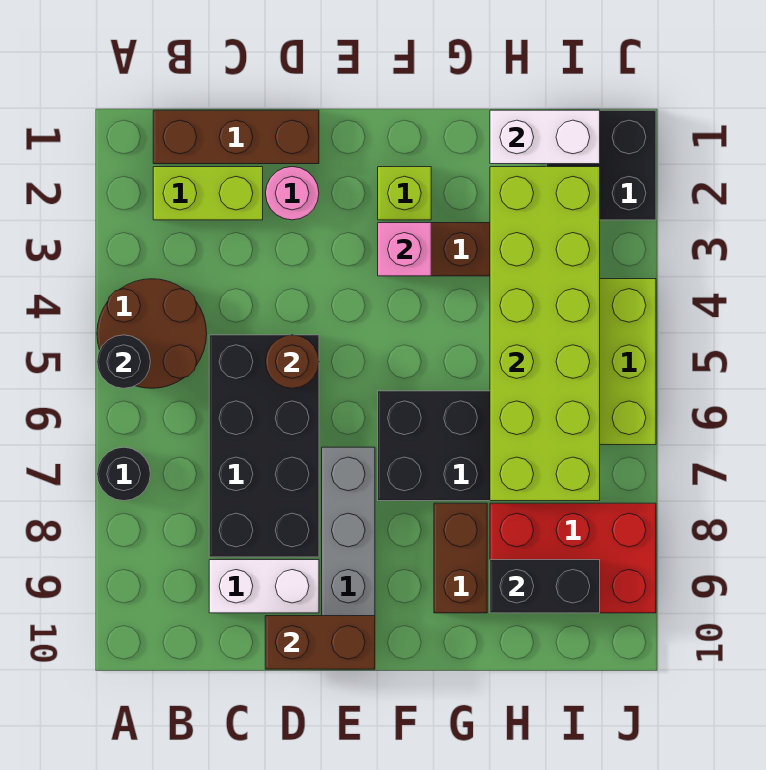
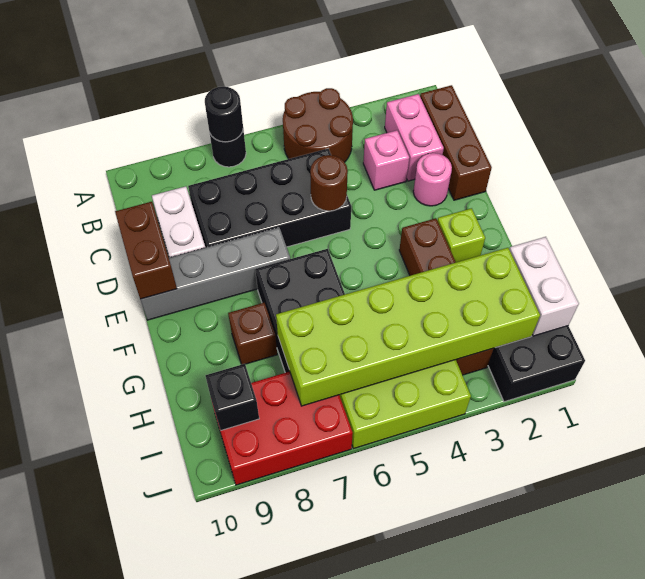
black 1x1 round brick [97,335,150,388] -> black 1x1 round brick moved to [205,87,243,142]
lime 1x2 brick [153,167,263,220] -> pink 1x2 brick [385,94,444,181]
pink 1x1 brick [378,223,431,276] -> pink 1x1 brick moved to [363,130,409,190]
brown 1x2 brick [434,503,487,613] -> brown 1x1 brick [228,303,277,364]
red 2x3 brick [490,503,656,613] -> red 2x3 brick turned to [212,371,353,485]
black 1x2 brick [490,560,600,613] -> black 1x1 brick [205,364,259,430]

